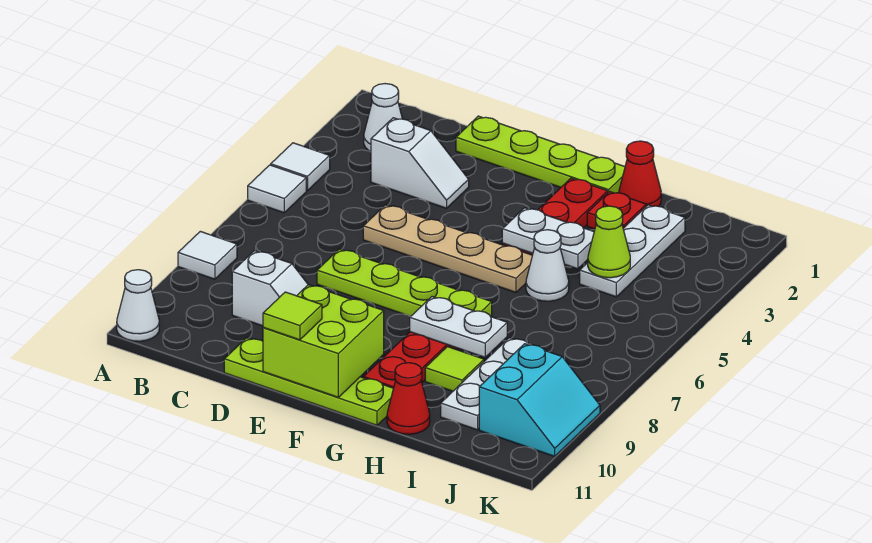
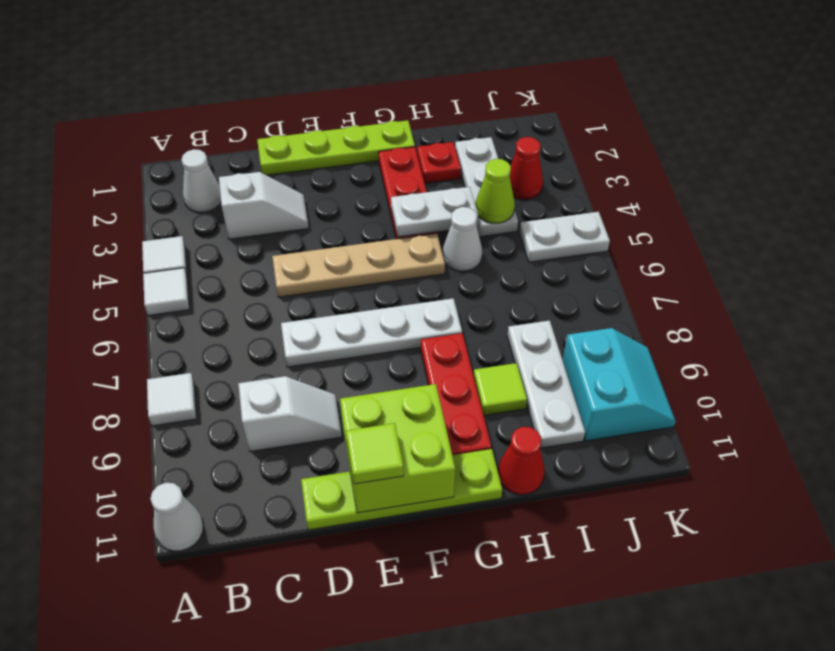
lime 1x4 plate [317,249,492,317] -> white 1x4 plate [281,298,462,367]
white 1x2 plate [410,297,507,357] -> white 1x2 plate moved to [519,212,610,262]
red 1x1 cone [619,141,661,206] -> red 1x1 cone moved to [510,137,543,200]

